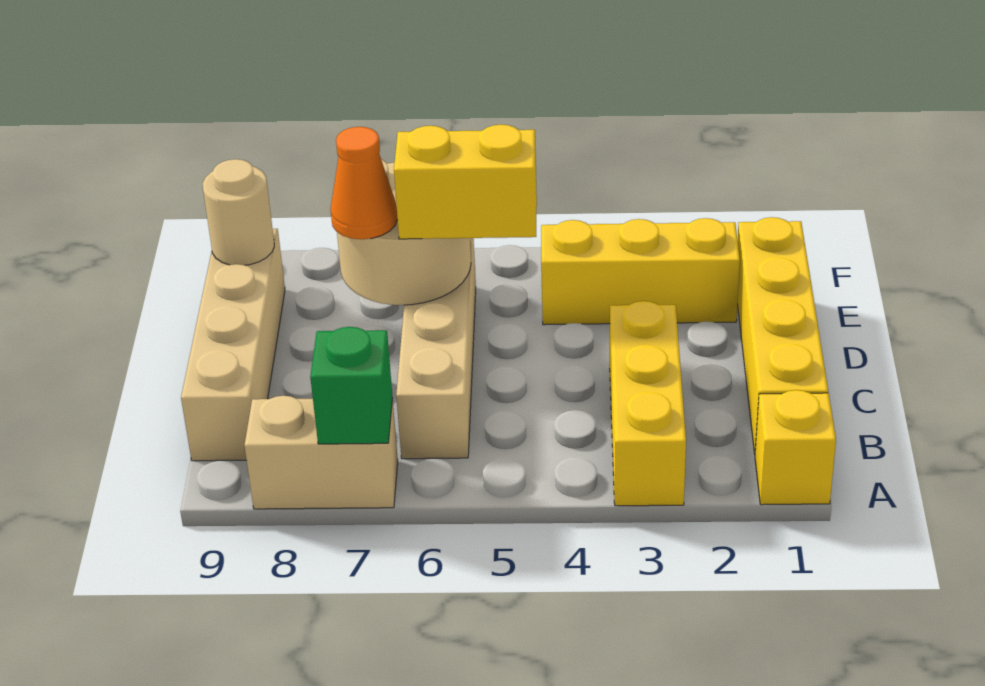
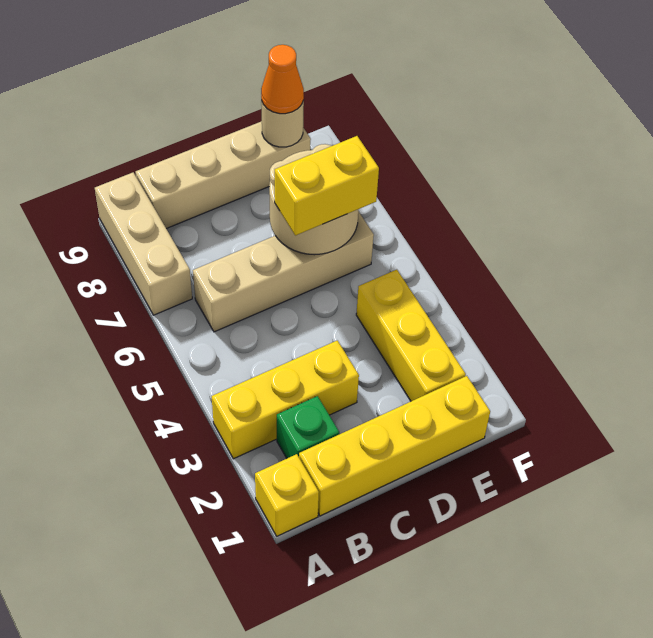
tan 1x2 brick [244,396,398,509] -> tan 1x3 brick [95,172,192,315]
green 1x1 brick [310,327,393,444] -> green 1x1 brick moved to [277,396,339,458]
yellow 1x2 brick [394,125,537,239] -> yellow 1x2 brick turned to [275,136,379,235]
orange 1x1 cone [331,127,397,239] -> orange 1x1 cone moved to [261,45,304,114]

